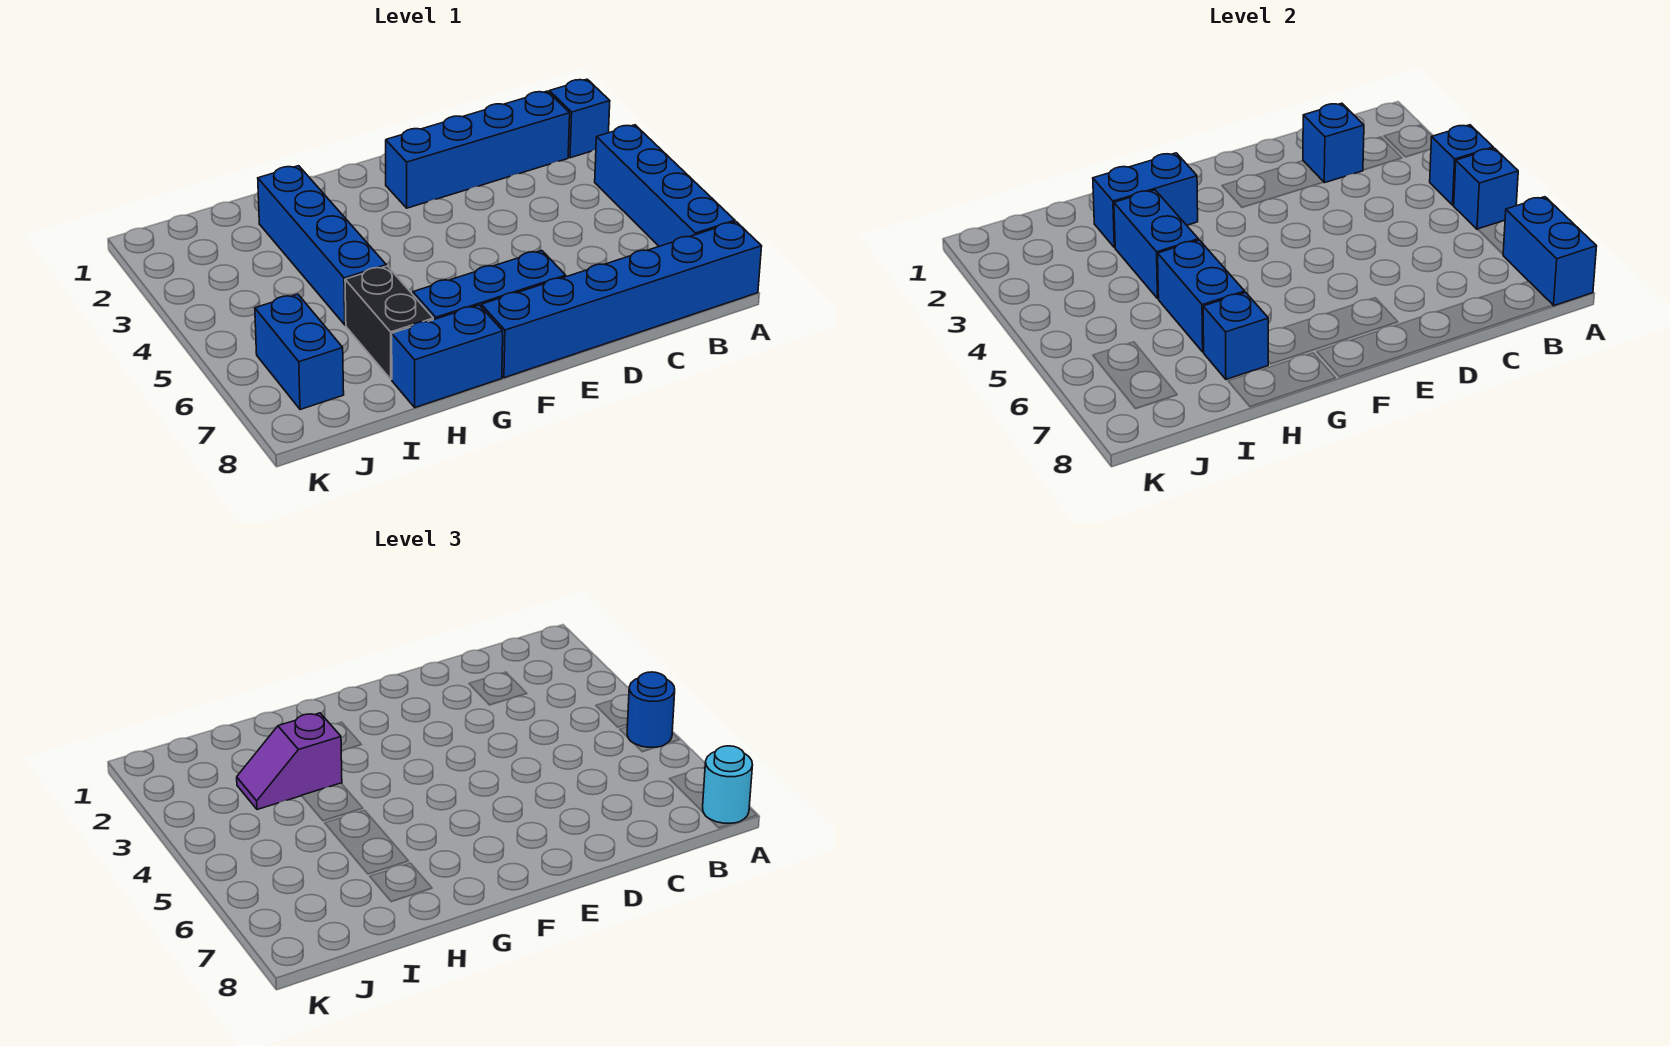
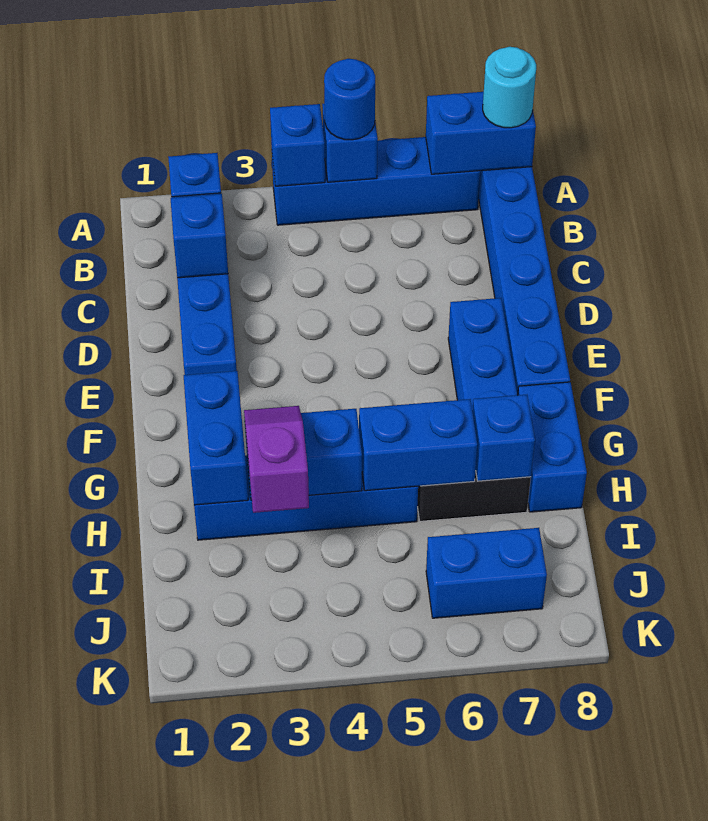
purple 1x2 slope [237,713,342,810] -> purple 1x2 slope turned to [244,406,309,513]

